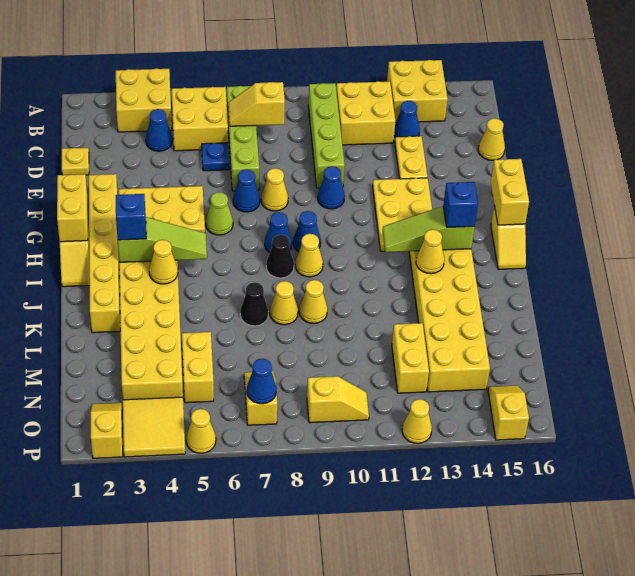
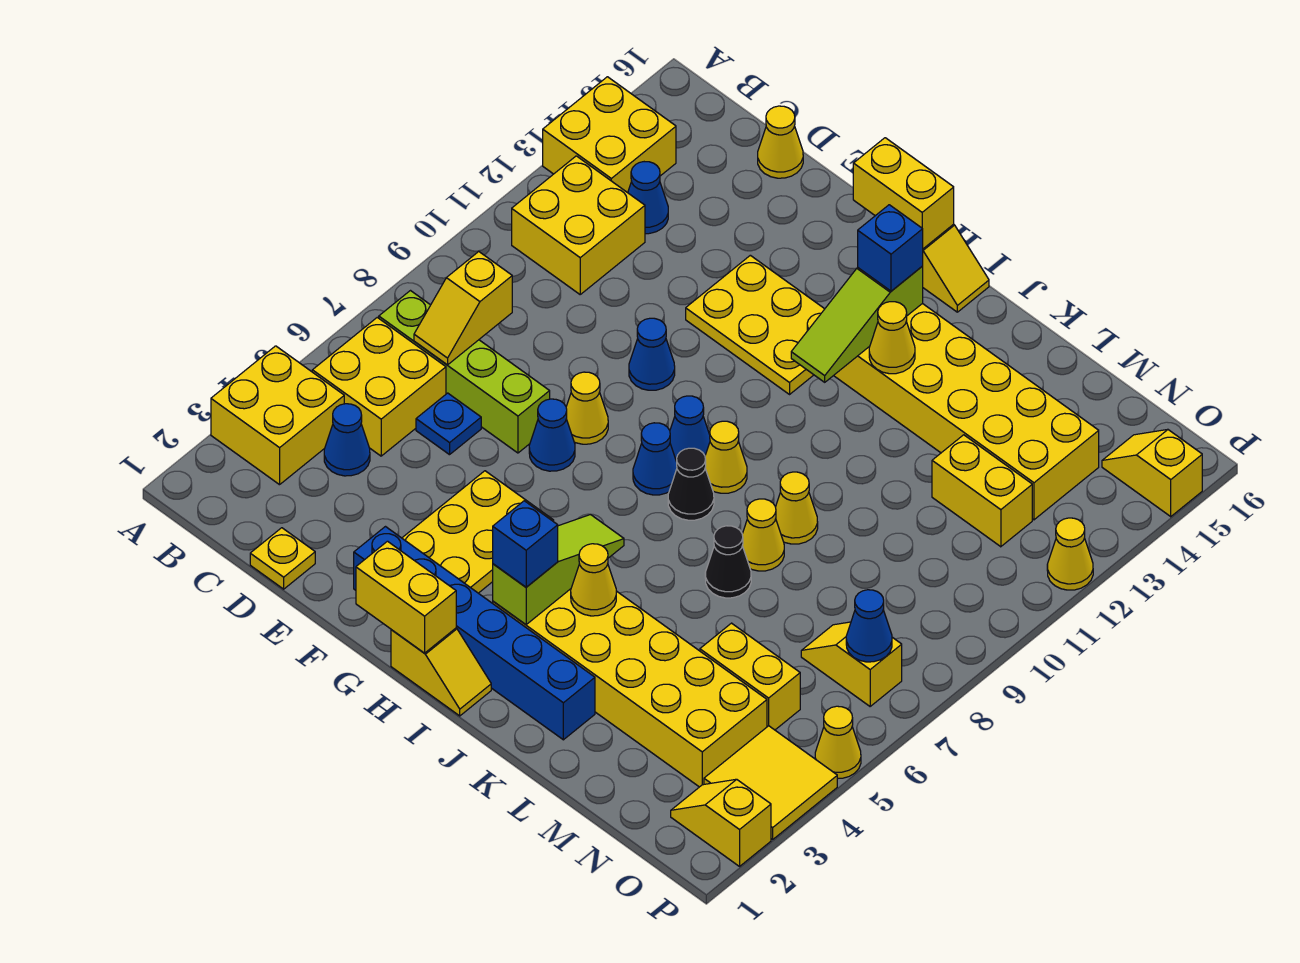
lime 1x4 brick [308,83,345,188] -> none
yellow 1x2 plate [395,136,427,179] -> none
yellow 1x6 brick [89,174,120,333] -> blue 1x6 brick [354,527,595,740]
lime 1x1 cone [206,192,233,235] -> none
yellow 1x2 slope [307,376,369,423] -> none

